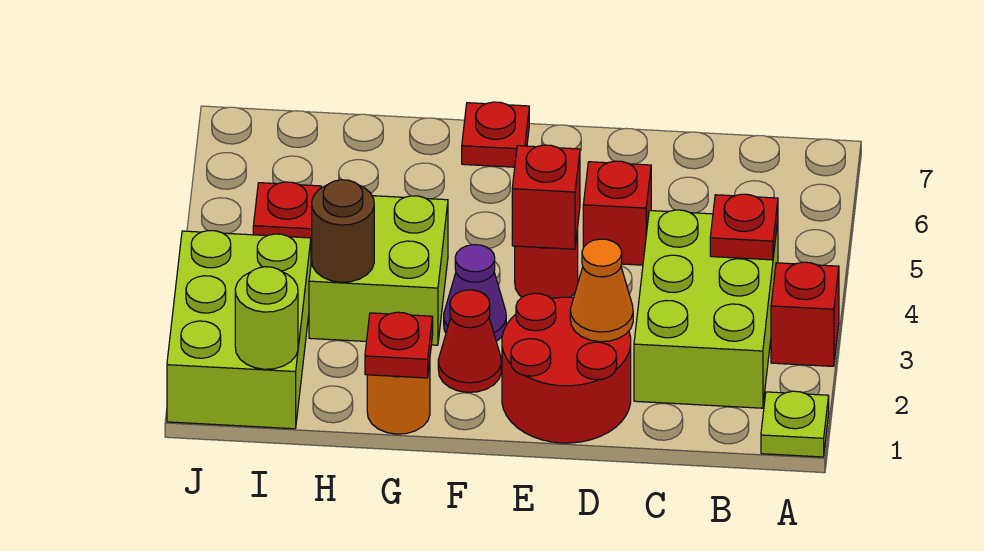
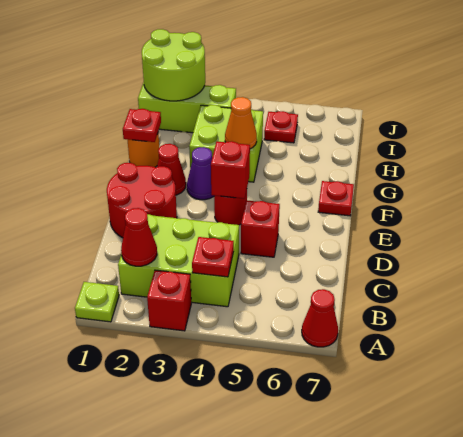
none -> red 1x1 cone [302,289,338,347]
none -> red 1x1 cone [121,208,157,266]
orange 1x1 cone [570,239,633,342] -> orange 1x1 cone moved to [225,97,257,149]
brown 1x1 round brick [312,180,374,282] -> none
lime 2x3 brick [167,231,311,429] -> lime 1x3 brick [138,82,236,133]
lime 1x1 round brick [235,267,298,369] -> lime 2x2 round brick [142,29,205,101]

